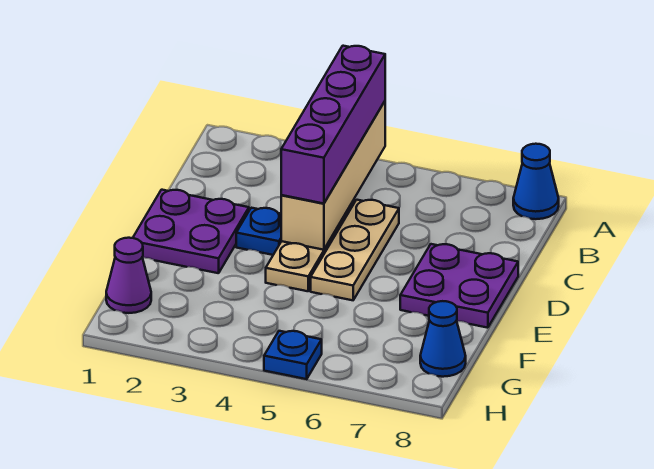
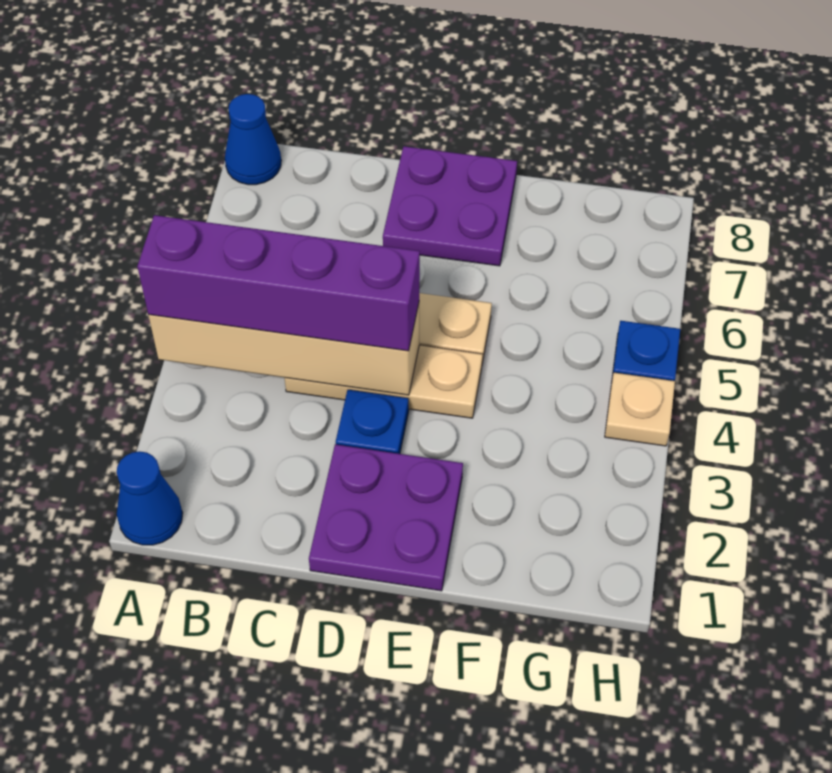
purple 1x1 cone [106,238,151,313] -> none
blue 1x1 cone [420,301,466,377] -> blue 1x1 cone moved to [117,451,183,545]
none -> tan 1x1 plate [605,373,675,446]

